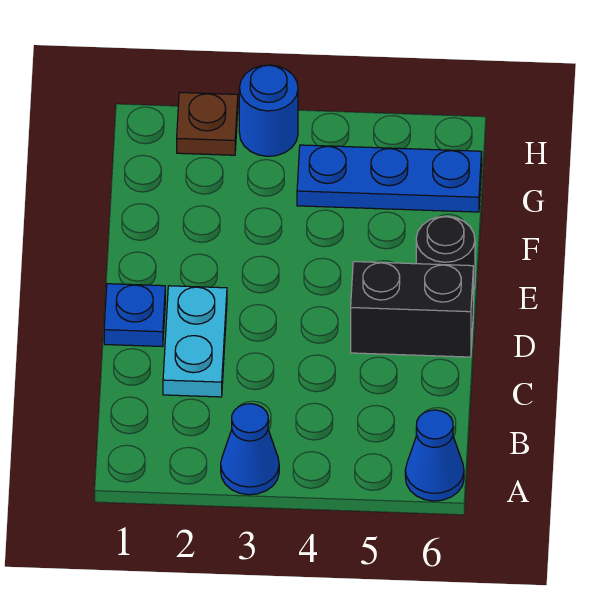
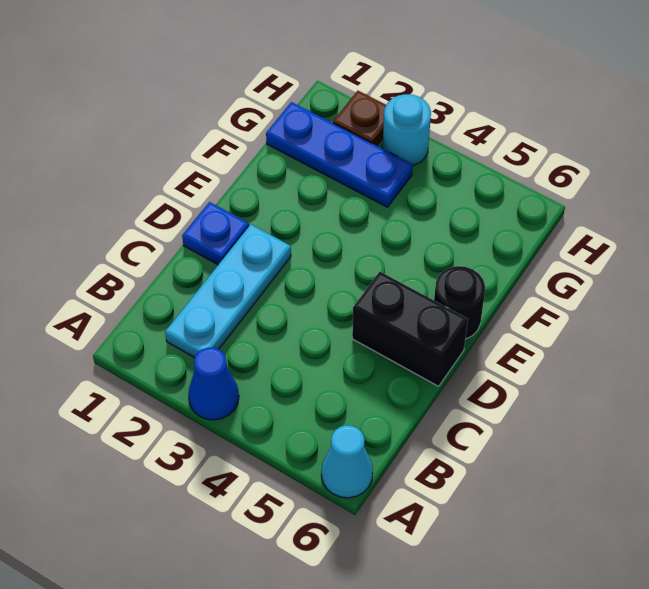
blue 1x1 cone [405,410,464,501] -> cyan 1x1 cone [321,425,373,498]
cyan 1x2 plate [163,286,227,397] -> cyan 1x3 plate [165,225,291,358]
blue 1x3 plate [297,145,482,212] -> blue 1x3 plate moved to [266,102,413,207]
blue 1x1 round brick [239,65,298,156] -> cyan 1x1 round brick [383,94,431,165]

